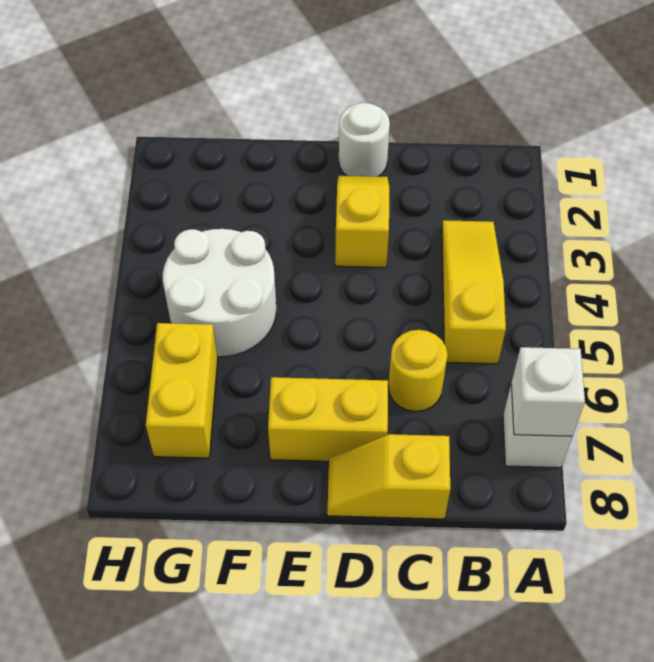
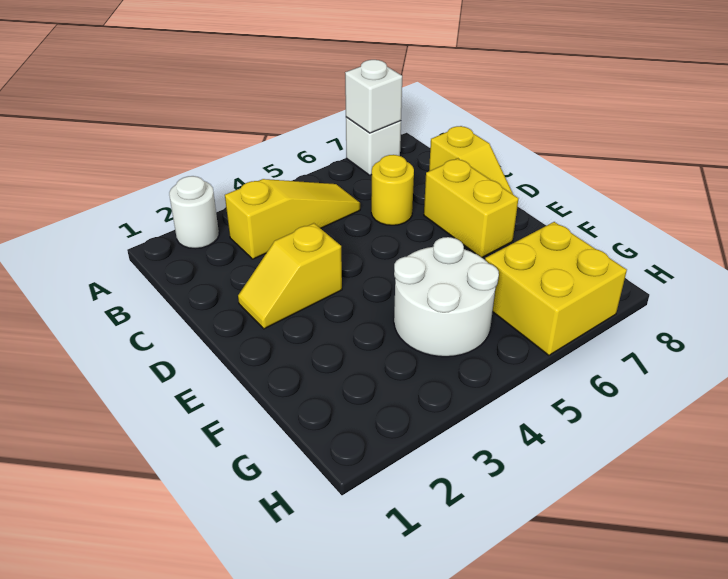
yellow 1x3 slope [442,220,506,364] -> yellow 1x3 slope turned to [225,179,360,259]
white 1x1 round brick [339,103,390,177] -> white 1x1 round brick moved to [169,176,219,249]
yellow 1x2 brick [146,323,218,458] -> yellow 2x2 brick [485,222,627,355]

